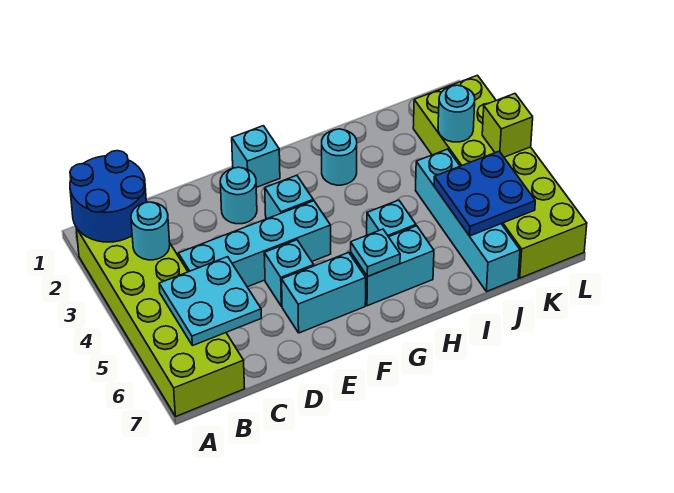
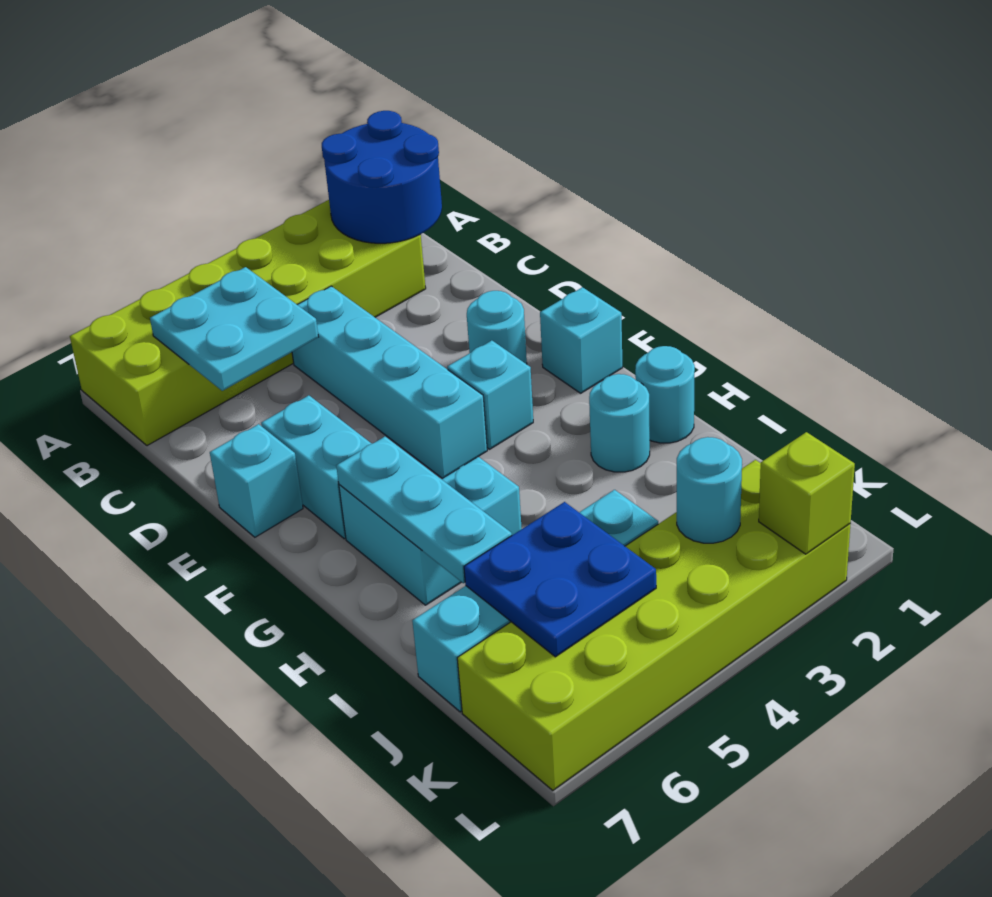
cyan 1x1 round brick [131,202,170,260] -> cyan 1x1 round brick moved to [635,346,695,443]
cyan 1x1 brick [264,240,314,306] -> cyan 1x1 brick moved to [210,424,303,537]
cyan 1x1 plate [351,229,400,277] -> cyan 1x3 plate [336,437,512,583]
lime 1x1 brick [482,94,533,157] -> lime 1x1 brick moved to [759,432,855,554]

